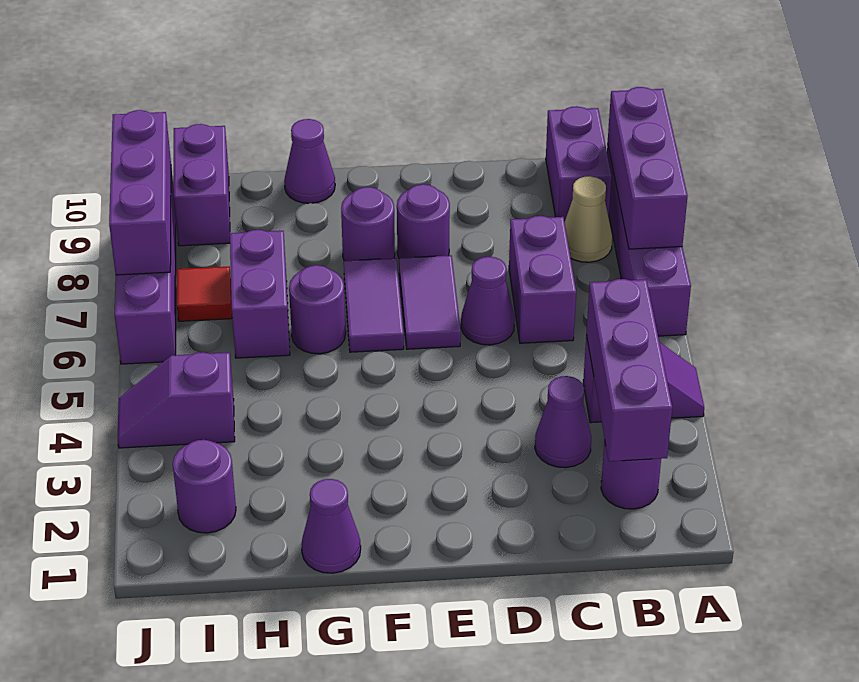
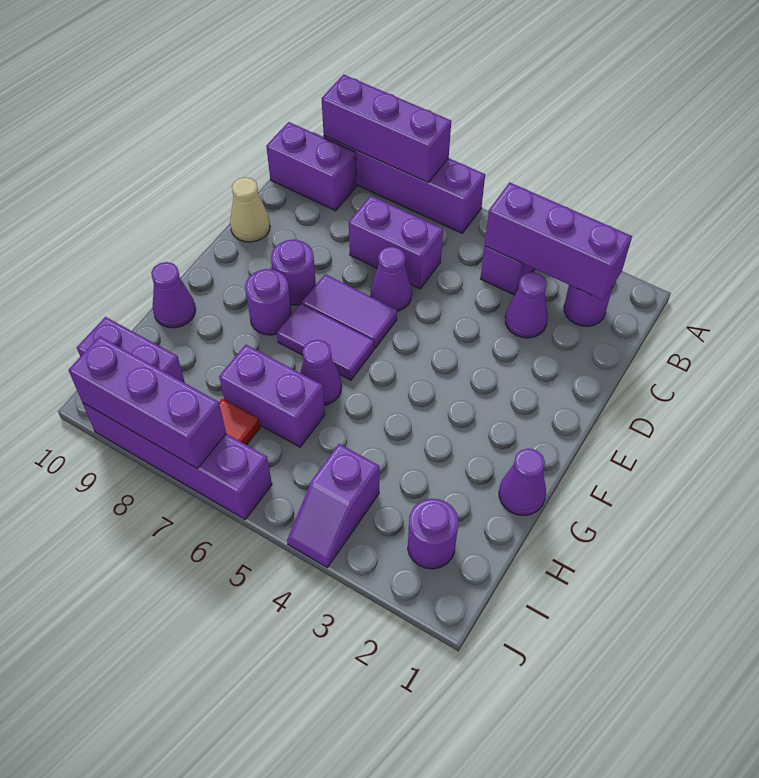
tan 1x1 cone [565,176,612,262] -> tan 1x1 cone moved to [230,177,270,242]
purple 1x1 round brick [289,265,346,354] -> purple 1x1 cone [300,340,342,405]

